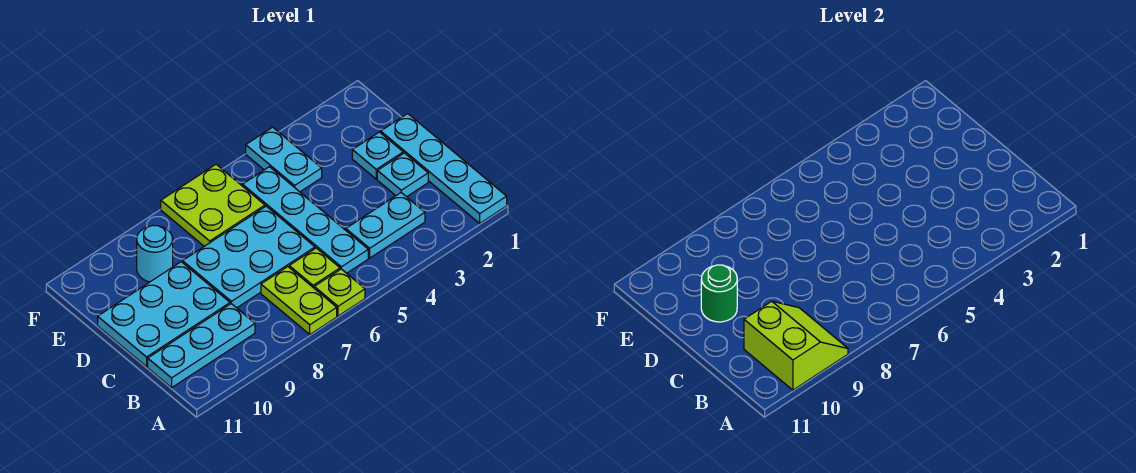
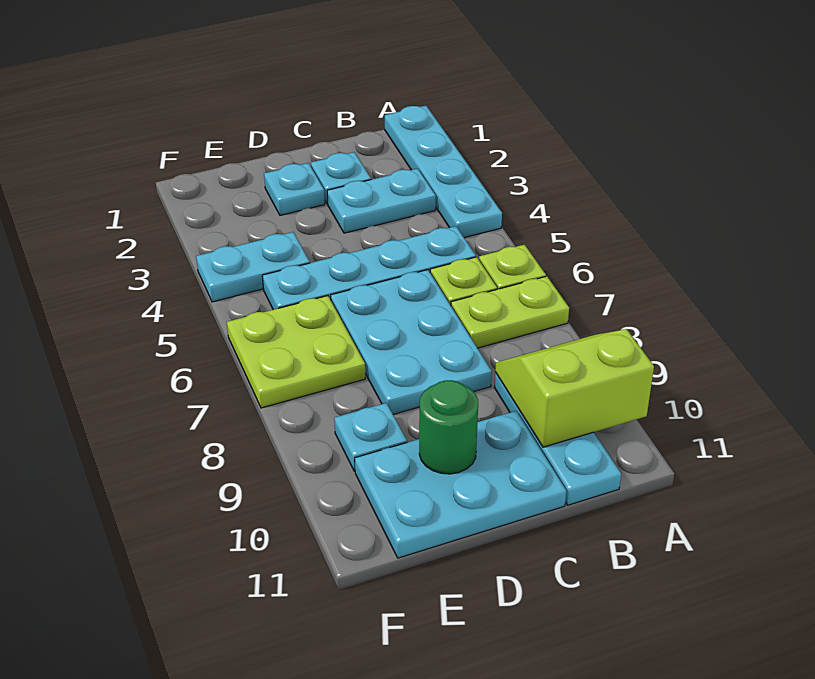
cyan 1x4 plate [381,114,507,223] -> cyan 1x4 plate turned to [385,106,502,238]
cyan 1x2 plate [346,193,425,258] -> cyan 1x2 plate turned to [327,169,436,233]
cyan 2x3 plate [98,262,230,367] -> cyan 2x3 plate turned to [355,411,566,558]
cyan 1x1 round brick [137,225,173,282] -> cyan 1x1 plate [334,403,407,471]

